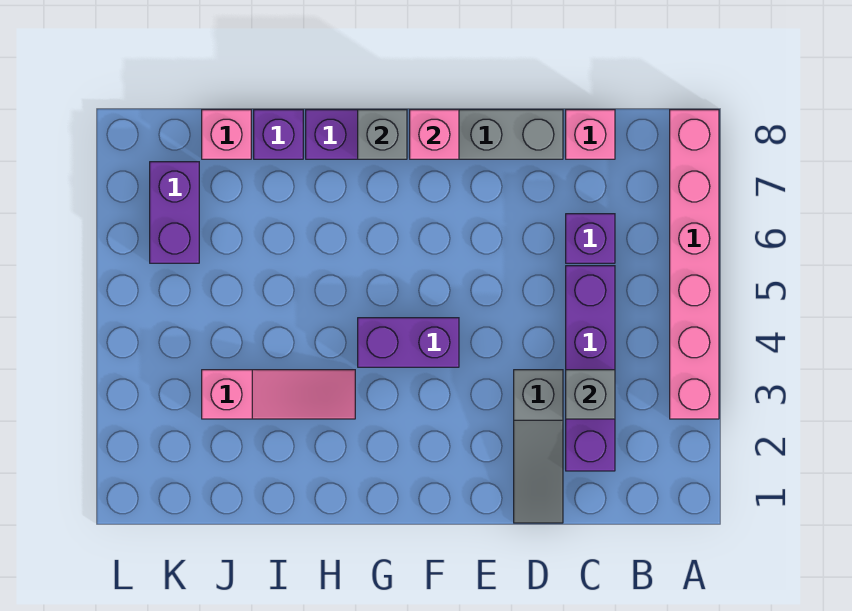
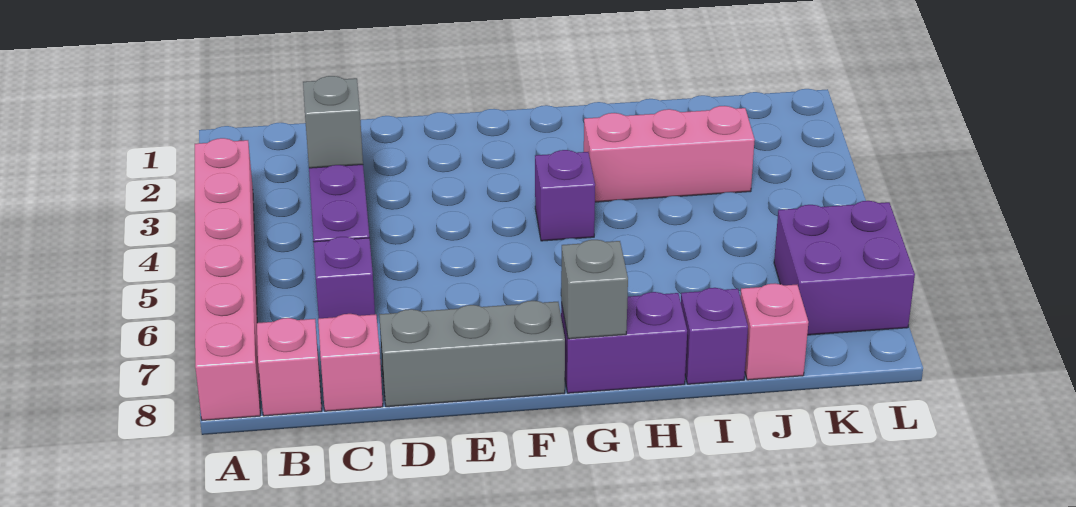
grey 1x3 slope [514,370,563,523] -> none
purple 1x2 brick [358,318,459,367] -> purple 1x1 brick [535,150,595,241]
pink 1x1 brick [410,110,459,159] -> pink 1x1 brick moved to [257,318,322,416]
pink 1x3 slope [202,370,355,419] -> pink 1x3 brick [584,106,755,202]
purple 1x2 brick [150,162,199,263] -> purple 2x2 brick [774,201,915,335]

